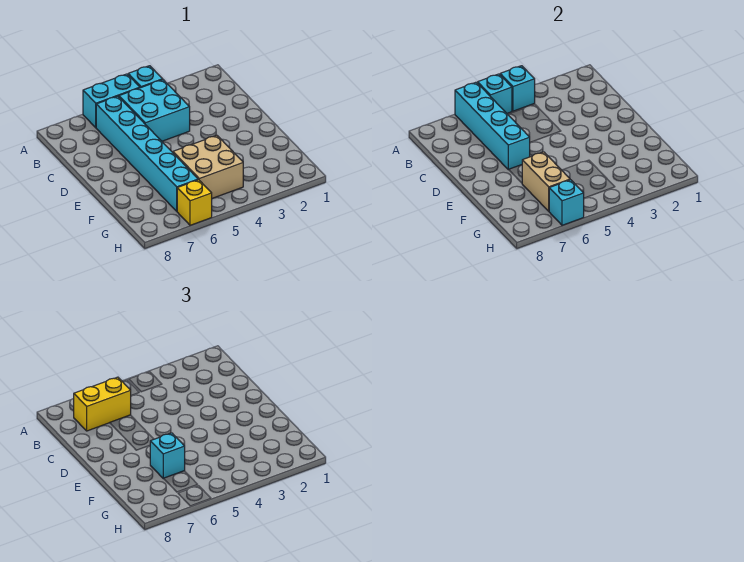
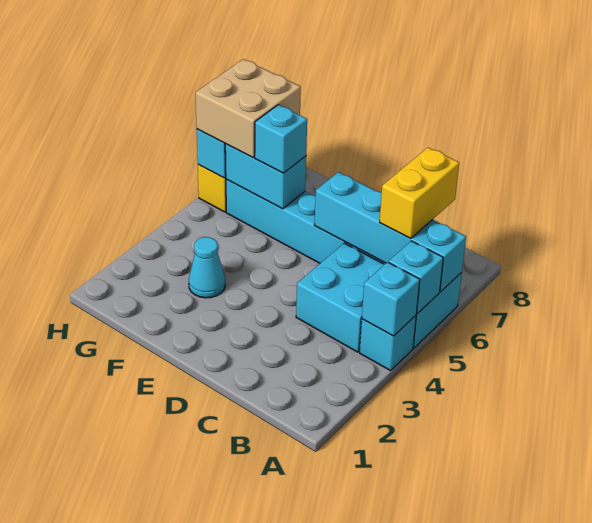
none -> cyan 1x1 cone [189,237,225,298]
tan 2x2 brick [173,135,243,199] -> tan 2x2 brick moved to [195,59,301,157]
tan 1x2 brick [522,152,570,211] -> cyan 1x2 brick [225,144,306,209]

